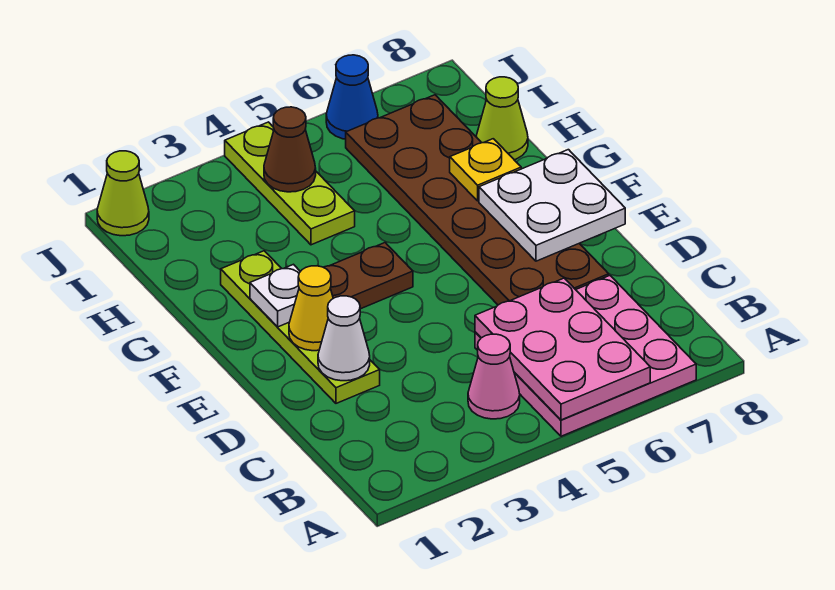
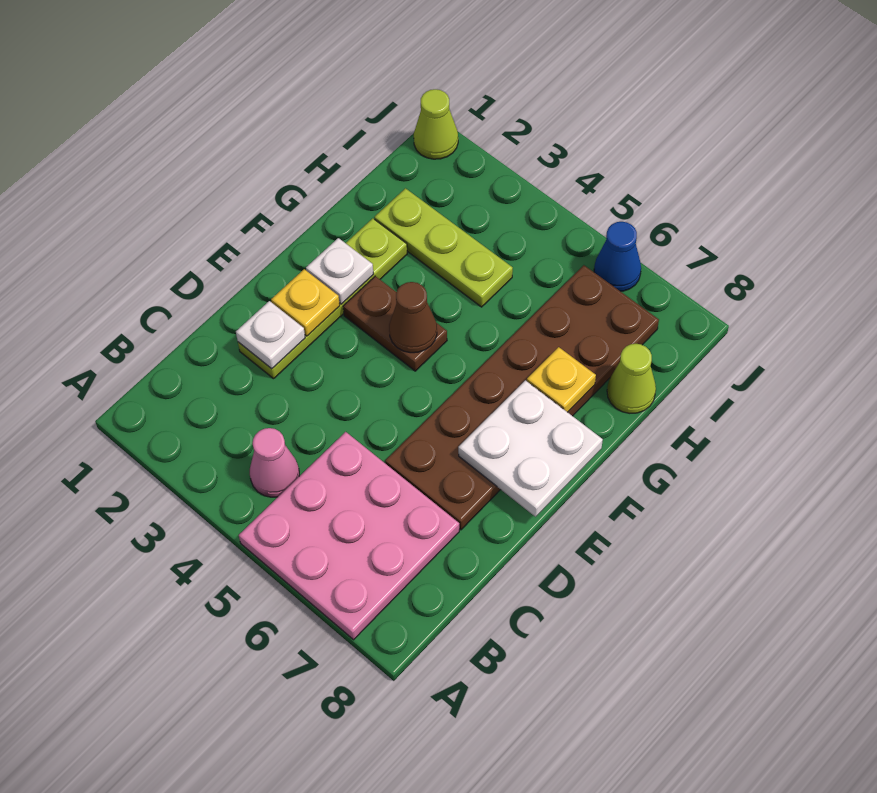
pink 2x3 plate [475,278,650,420] -> none
white 1x1 cone [318,296,370,381] -> white 1x1 plate [236,301,305,369]
yellow 1x1 cone [289,266,333,351] -> yellow 1x1 plate [271,269,340,336]
lime 1x3 plate [225,122,355,245] -> lime 1x3 plate turned to [374,188,513,307]
brown 1x1 cone [264,107,316,192] -> brown 1x1 cone moved to [389,282,437,353]

